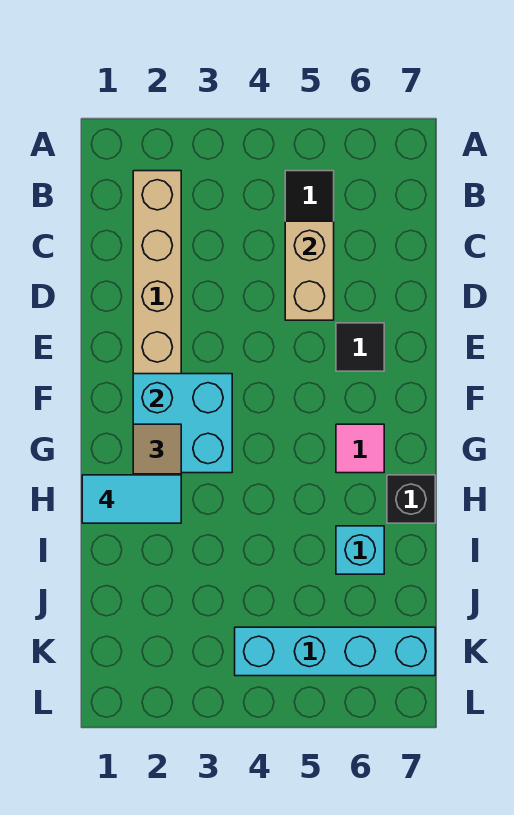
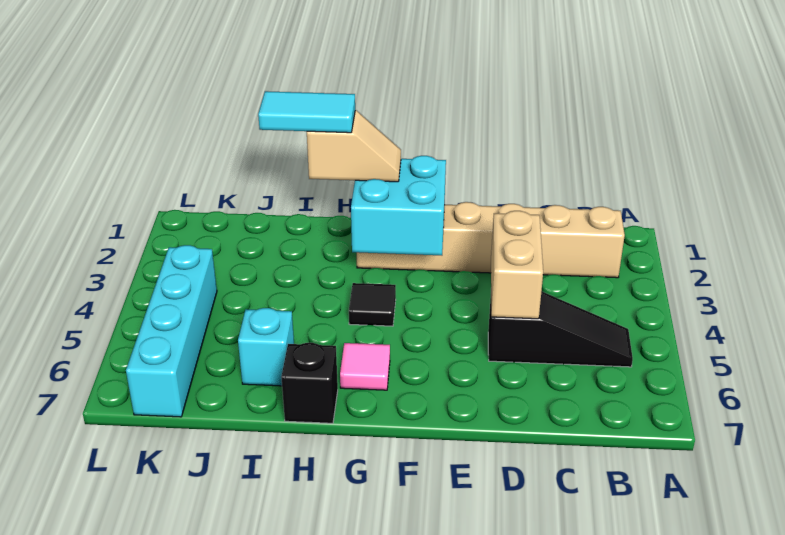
tan 1x2 brick [285,221,334,320] -> tan 1x2 brick turned to [491,211,543,319]
black 1x1 tile [336,323,384,371] -> black 1x1 tile moved to [349,283,396,326]
cyan 1x2 tile [82,475,181,523] -> cyan 1x2 tile turned to [258,91,355,133]

